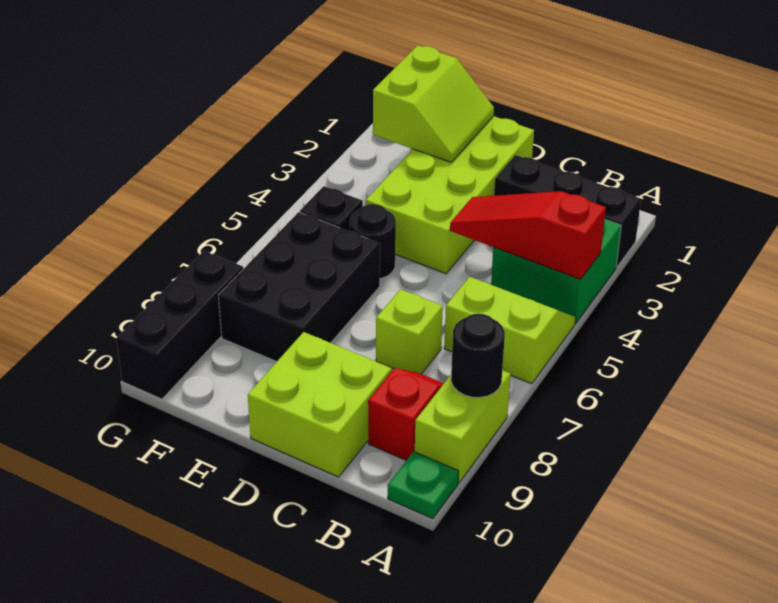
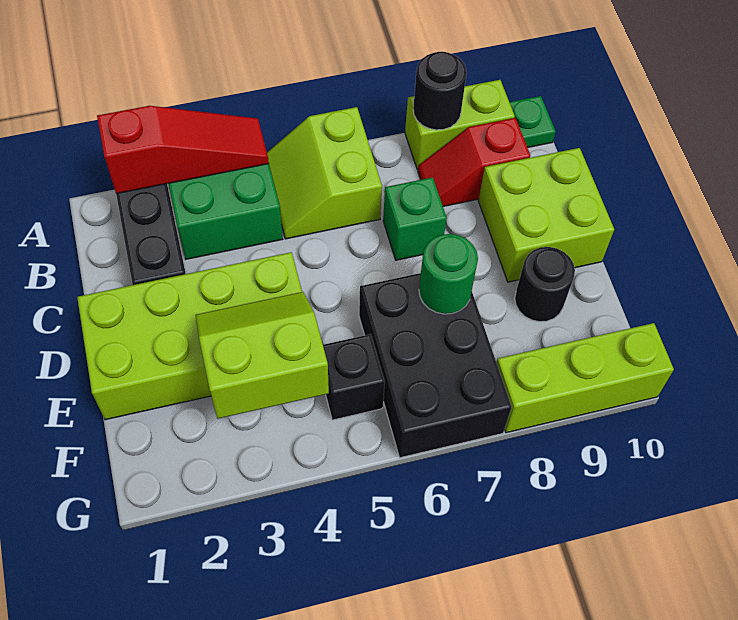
red 1x3 slope [450,191,606,279] -> red 1x3 slope turned to [97,106,269,194]
lime 1x1 brick [376,289,443,374] -> green 1x1 brick [383,177,447,260]
lime 2x2 slope [373,45,494,163] -> lime 2x2 slope moved to [196,292,329,419]
black 1x1 round brick [350,204,396,279] -> black 1x1 round brick moved to [515,247,575,322]
black 2x3 brick [218,212,380,362] -> black 2x3 brick turned to [359,273,512,458]
none -> green 1x1 round brick [419,234,478,314]
black 1x3 brick [116,251,243,399] -> lime 1x3 brick [497,323,674,433]

